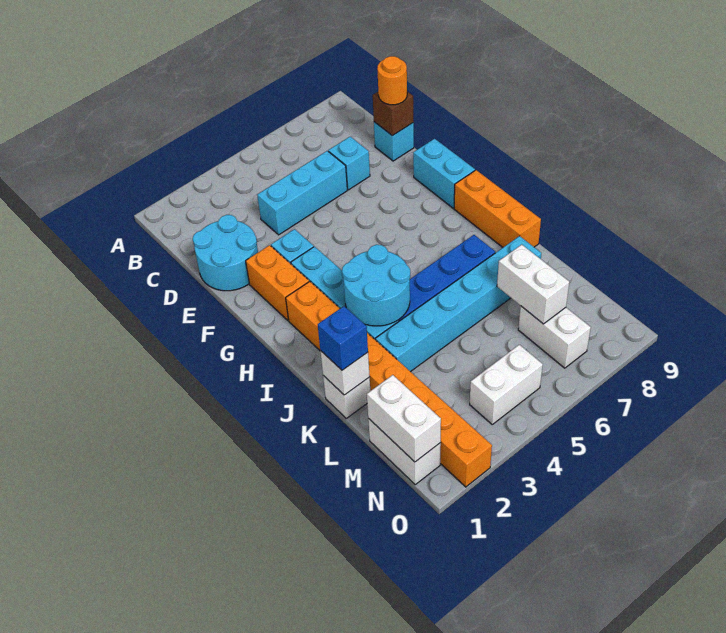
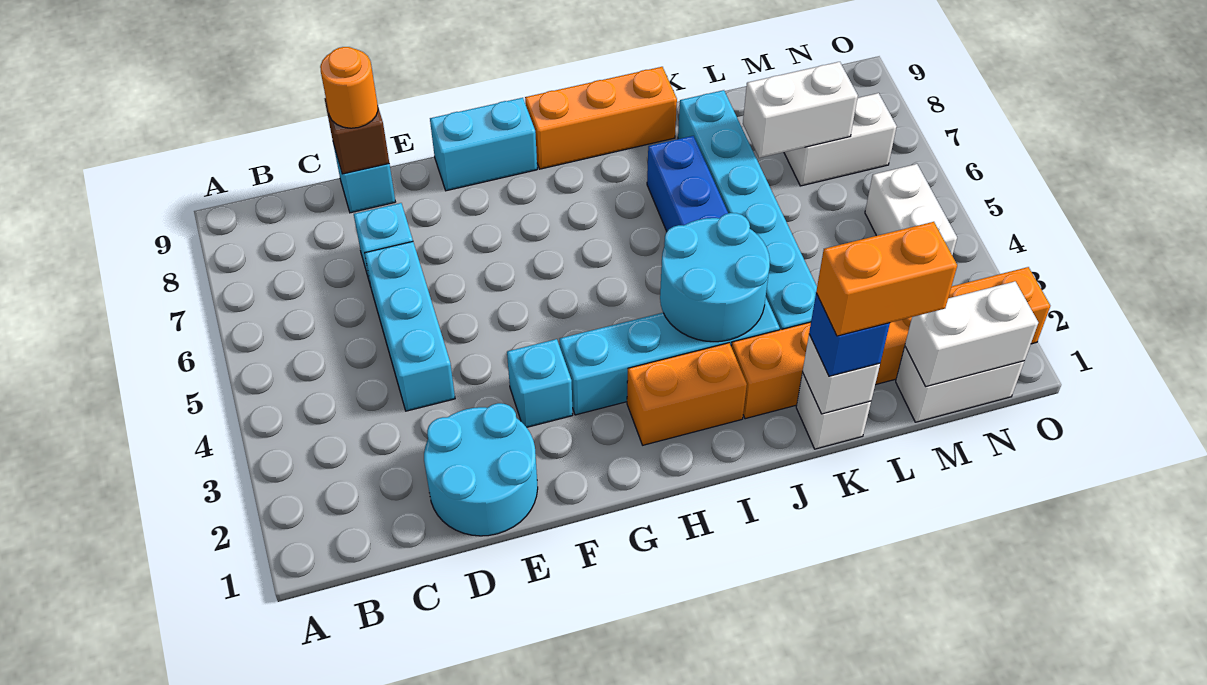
orange 1x2 brick [246,245,309,320] -> orange 1x2 brick moved to [816,222,957,336]

